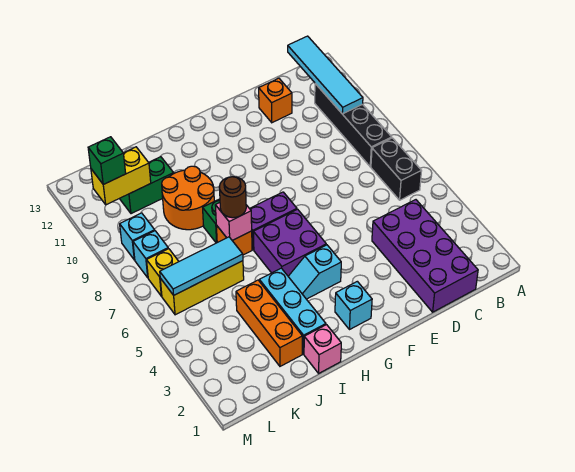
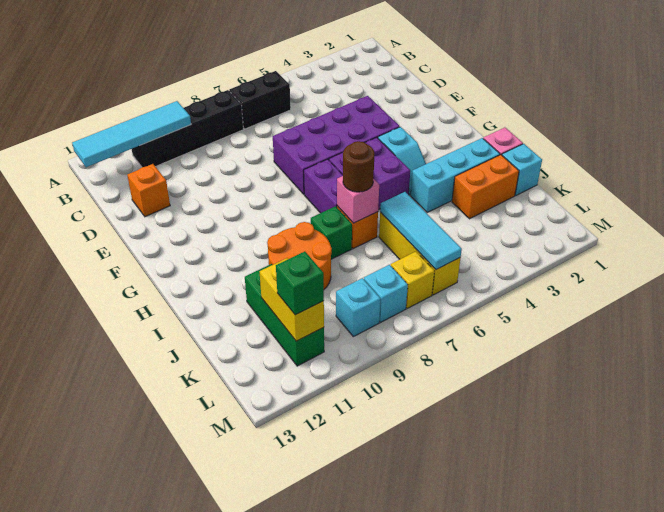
purple 2x4 brick [372,200,478,312] -> purple 2x4 brick moved to [273,96,400,194]
cyan 1x1 brick [335,281,372,330] -> cyan 1x1 brick moved to [502,144,542,196]
orange 1x3 brick [236,280,302,366] -> orange 1x2 brick [452,155,519,219]
green 1x2 brick [120,157,174,214] -> green 1x3 brick [245,264,324,366]

